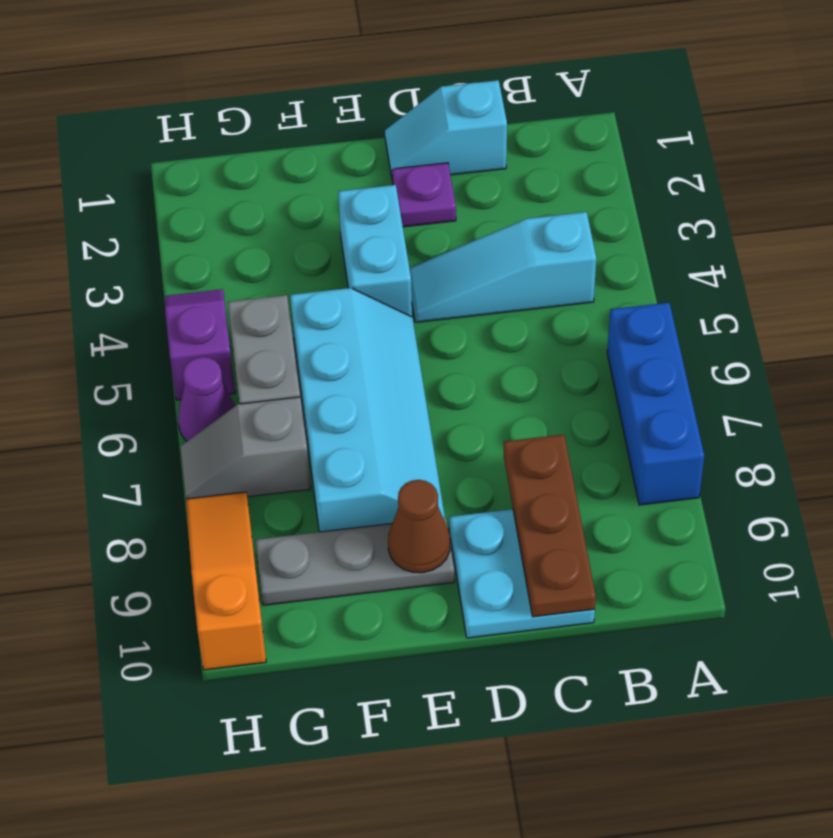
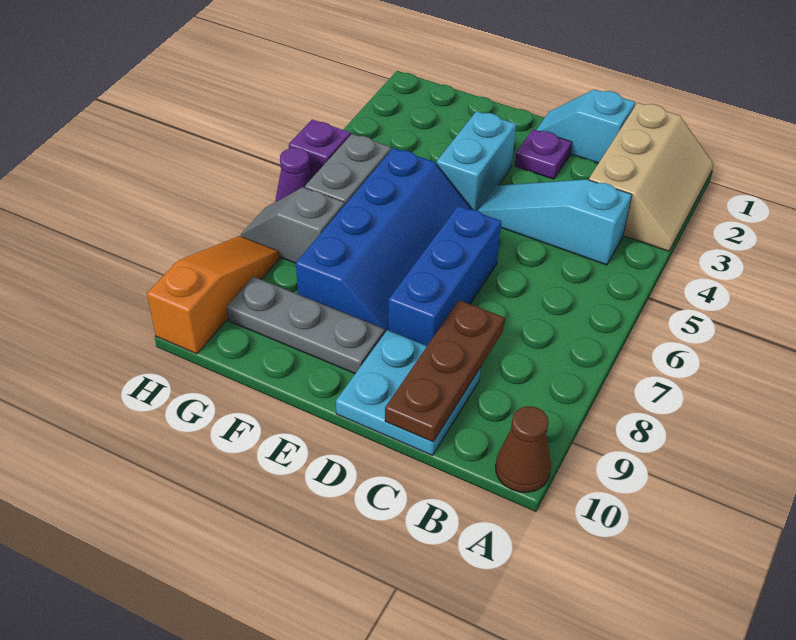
none -> tan 2x3 slope [589,103,714,251]
blue 1x3 brick [607,303,704,505] -> blue 1x3 brick moved to [388,206,501,346]
cyan 2x4 slope [290,288,445,532] -> blue 2x4 slope [296,148,472,332]
brown 1x1 cone [388,480,450,573] -> brown 1x1 cone moved to [496,406,551,492]

